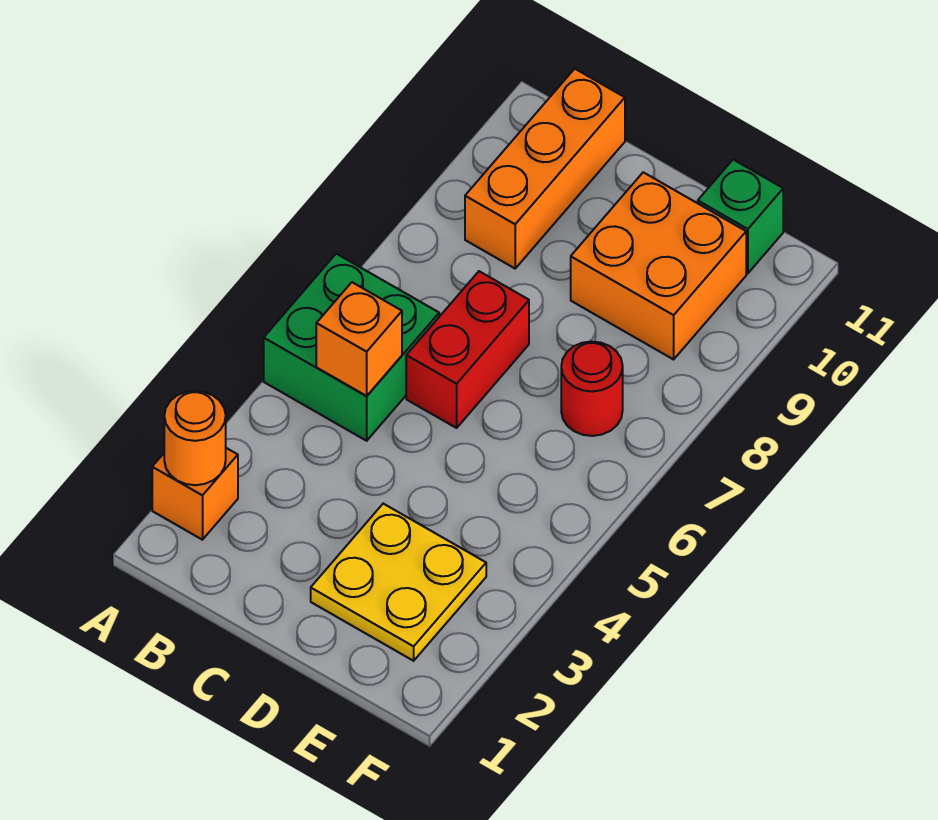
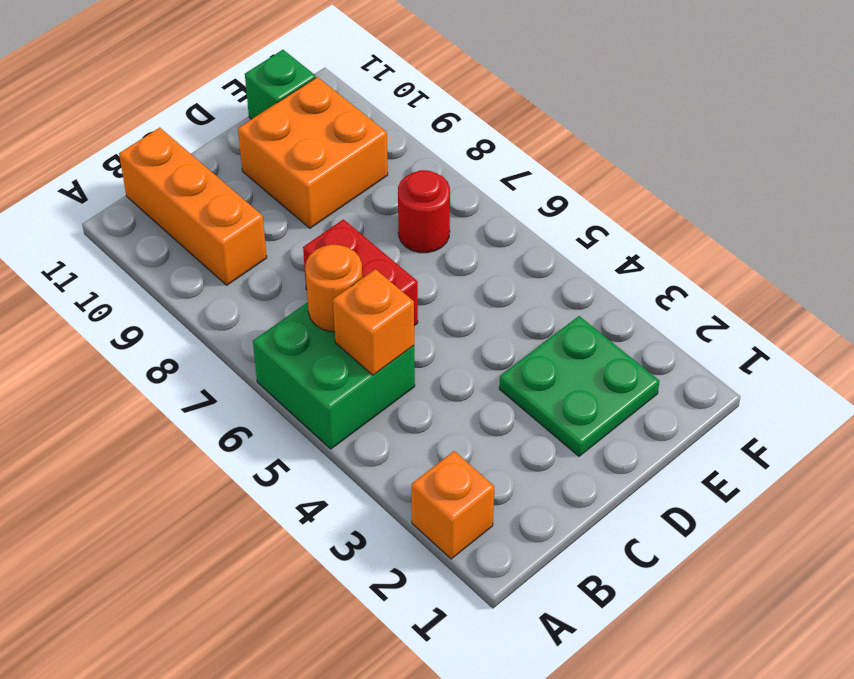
orange 1x1 round brick [164,391,226,485] -> orange 1x1 round brick moved to [305,245,362,332]
yellow 2x2 plate [311,504,486,661] -> green 2x2 plate [499,316,659,456]

